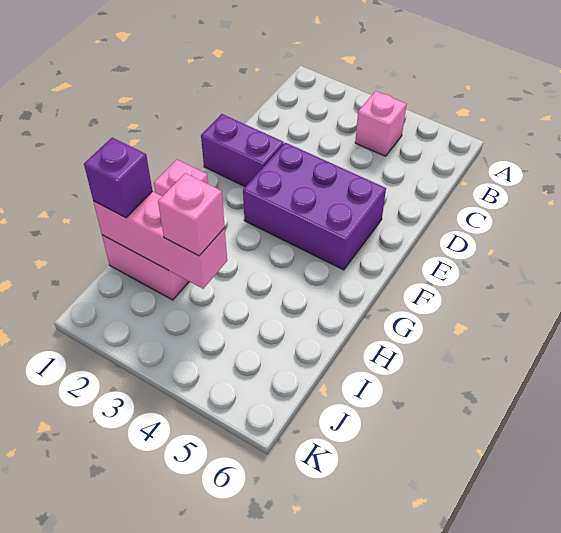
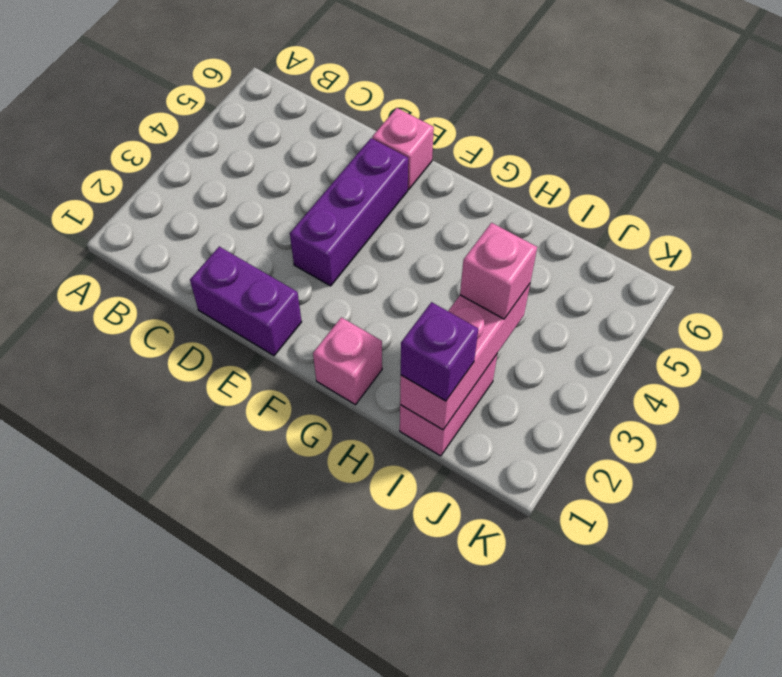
pink 1x1 brick [355,91,407,156] -> pink 1x1 brick moved to [372,108,434,189]
purple 1x2 brick [201,114,284,187] -> purple 1x2 brick turned to [190,247,302,356]
purple 2x3 brick [243,143,386,270] -> purple 1x3 brick [290,138,408,286]

